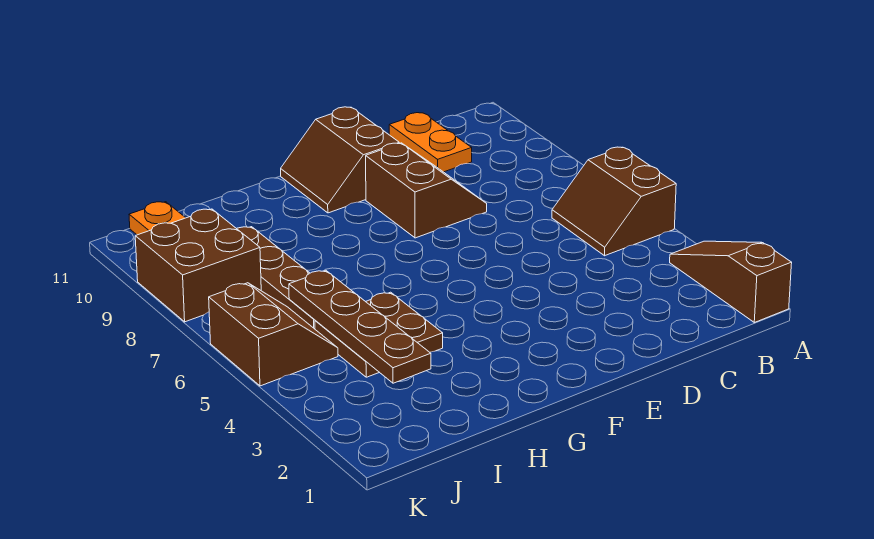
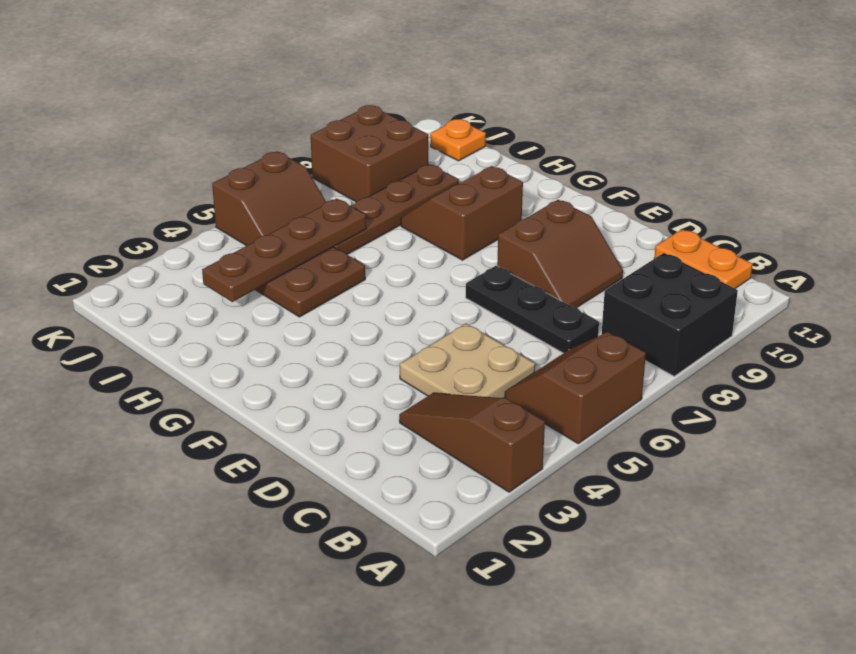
brown 1x3 slope [670,241,792,322] -> brown 1x3 slope turned to [399,393,545,492]
none -> black 2x2 brick [602,253,738,376]
none -> tan 2x2 plate [400,324,535,398]
none -> black 1x3 plate [466,266,599,353]
orange 1x2 plate [389,113,472,172] -> orange 1x2 plate turned to [654,229,753,289]
brown 2x2 slope [281,107,399,213] -> brown 2x2 slope moved to [401,166,523,260]

